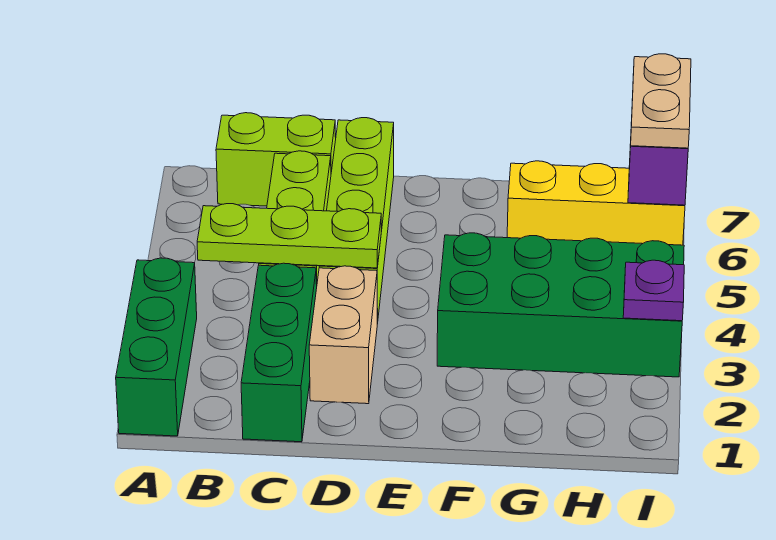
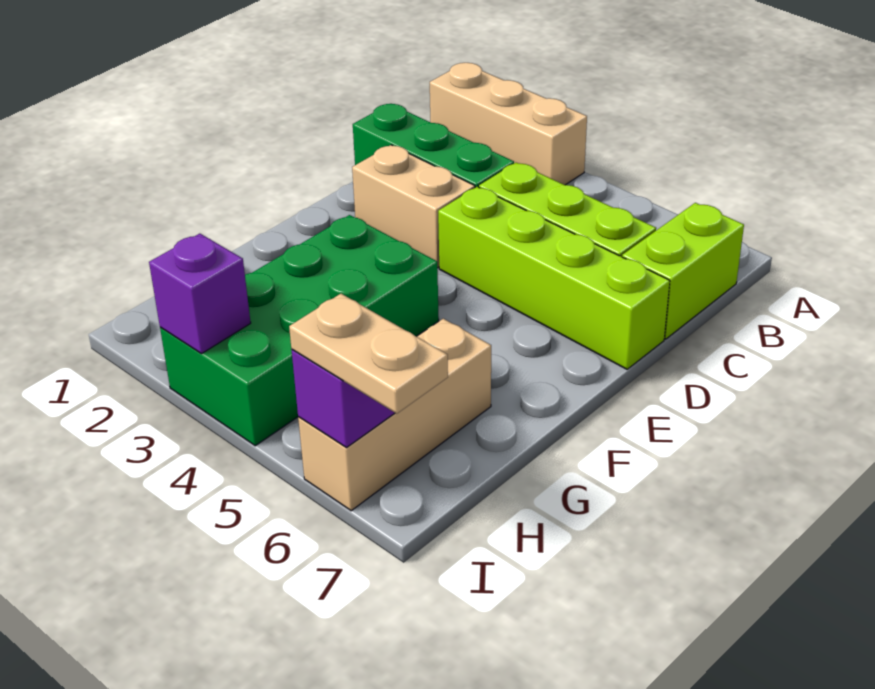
green 1x3 brick [116,258,197,436] -> tan 1x3 brick [430,63,587,185]
lime 1x3 plate [197,204,381,268] -> none
yellow 1x3 brick [507,161,685,245] -> tan 1x3 brick [298,319,491,511]
purple 1x1 plate [623,260,684,321] -> purple 1x1 brick [149,234,251,354]

